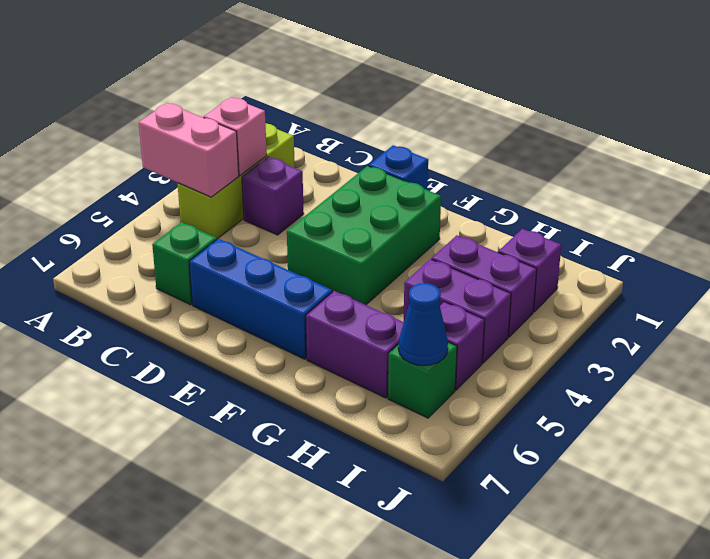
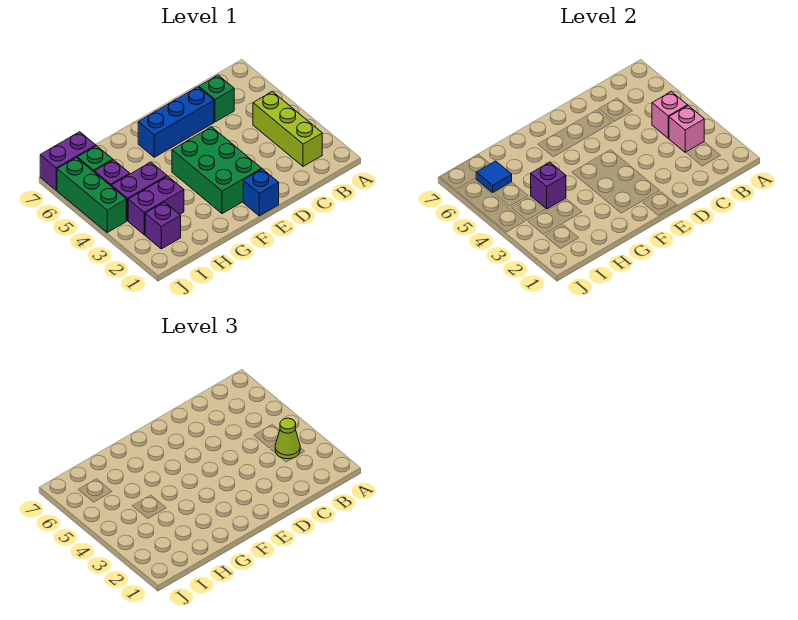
pink 1x2 brick [139,103,239,197] -> pink 1x1 brick [652,91,688,138]
none -> lime 1x1 cone [275,418,300,459]
purple 1x1 brick [242,157,304,235] -> purple 1x1 brick moved to [531,162,566,209]
purple 1x2 brick [306,291,404,398] -> purple 1x2 brick moved to [40,132,96,190]
blue 1x1 cone [398,283,448,366] -> blue 1x1 tile [476,161,512,193]
none -> green 1x3 brick [57,158,126,232]

